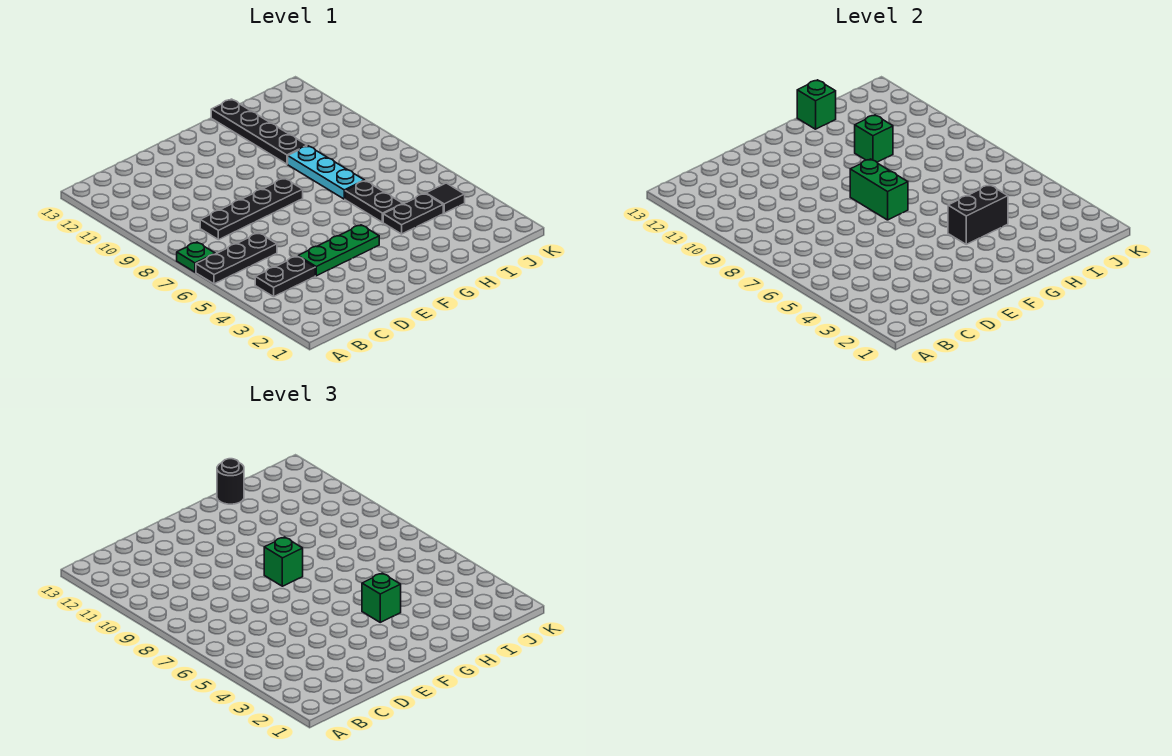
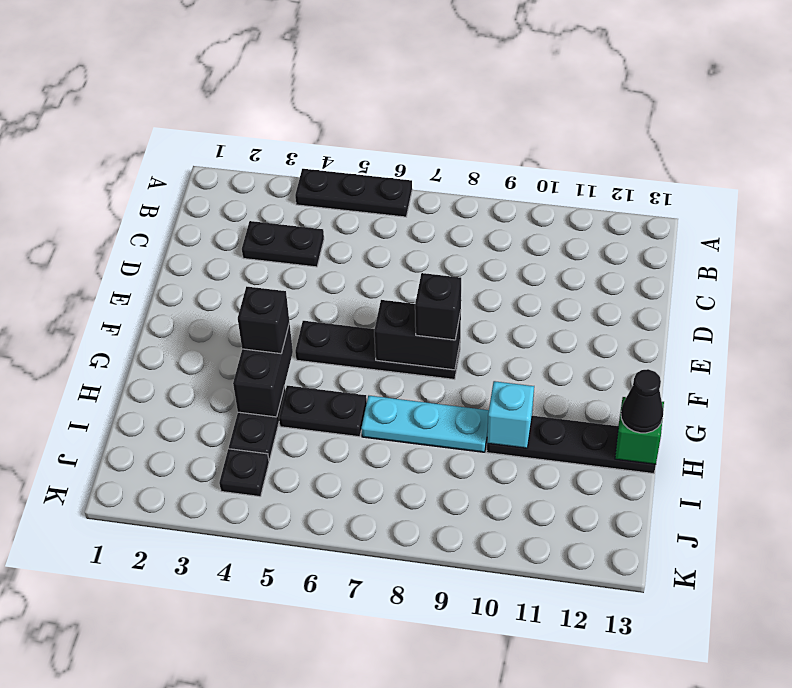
black 1x3 plate [196,233,277,284] -> black 1x3 plate turned to [295,169,412,217]
green 1x1 plate [177,242,215,272] -> none
black 1x2 plate [255,256,315,297] -> black 1x2 plate turned to [242,221,324,267]
black 1x4 plate [200,178,303,240] -> black 1x4 plate turned to [295,321,461,379]
green 1x3 plate [298,225,379,276] -> none
green 1x2 brick [850,159,908,220] -> black 1x2 brick [374,300,461,370]
green 1x1 brick [264,537,303,586] -> black 1x1 brick [415,273,461,340]
green 1x1 brick [362,573,401,622] -> black 1x1 brick [238,287,289,354]
green 1x1 brick [855,115,893,162] -> cyan 1x1 brick [487,381,534,448]
black 1x1 round brick [217,459,244,504] -> black 1x1 cone [621,369,663,433]
black 1x1 tile [426,183,465,213] -> black 1x1 plate [219,449,269,497]

